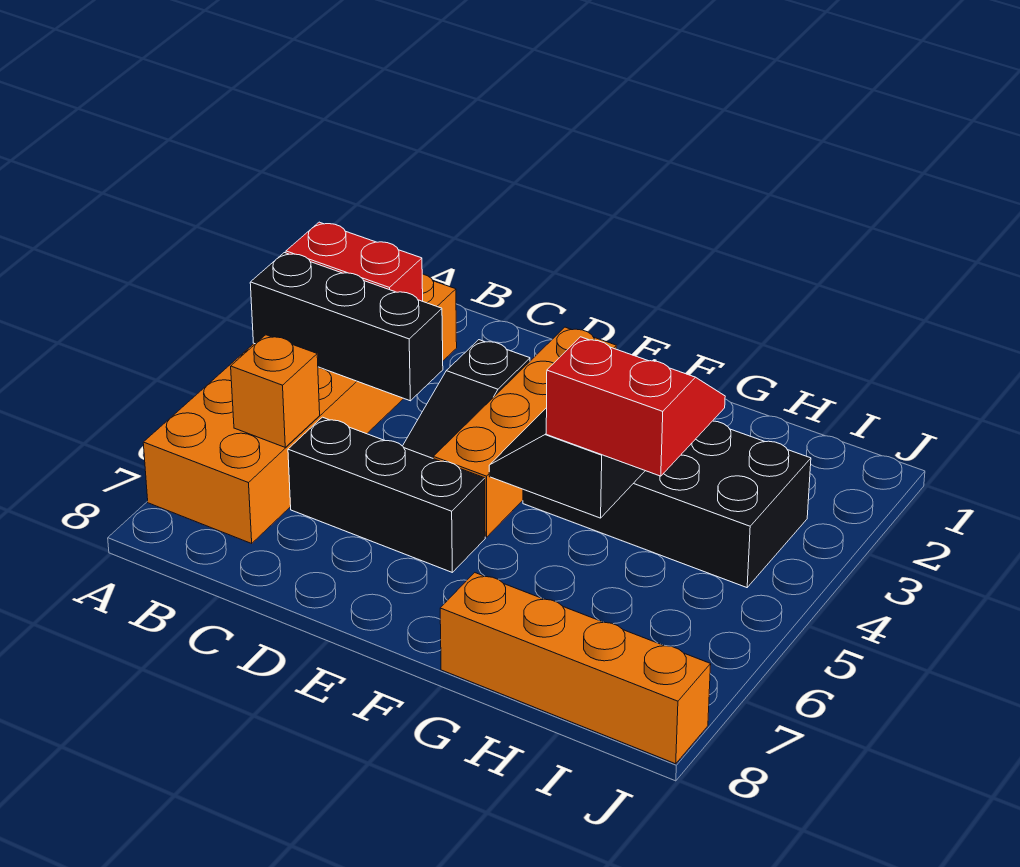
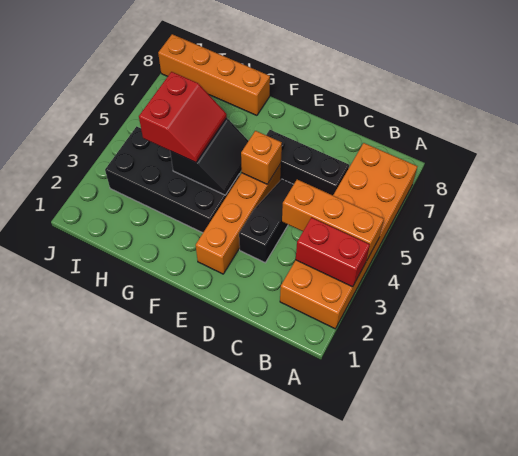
black 1x3 brick [250,253,443,401] -> orange 1x3 brick [282,180,384,261]
orange 1x1 brick [231,335,320,447] -> orange 1x1 brick moved to [241,131,282,184]
red 2x2 slope [546,337,725,476] -> red 2x2 slope turned to [139,72,227,163]

